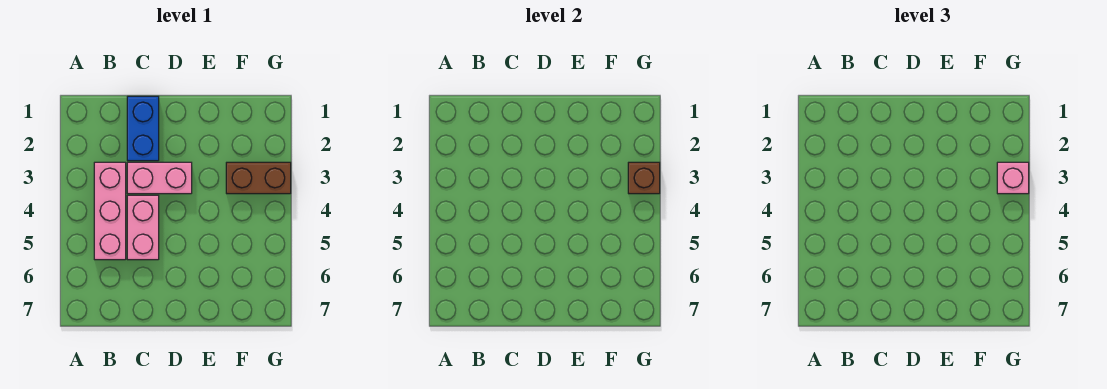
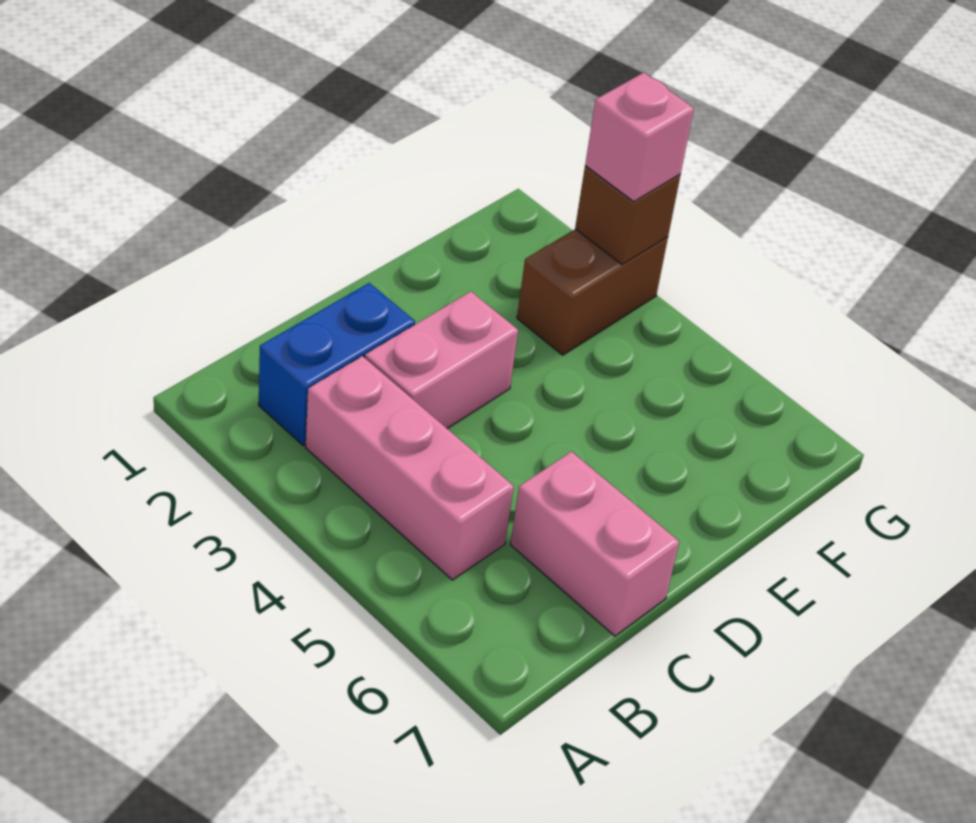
blue 1x2 brick [127,96,159,161] -> blue 1x2 brick turned to [259,283,415,445]
pink 1x2 brick [127,195,159,260] -> pink 1x2 brick moved to [510,452,679,636]

